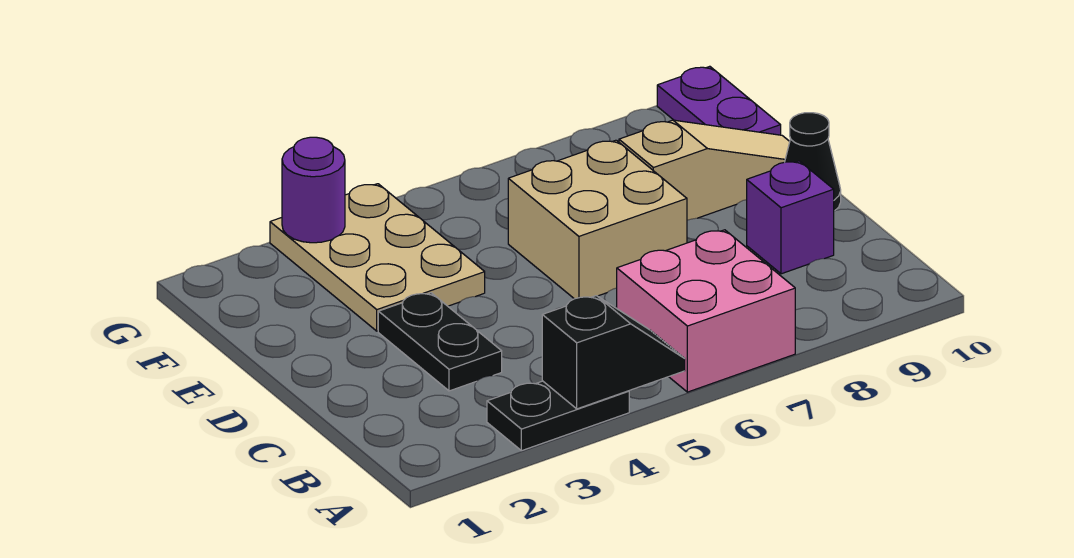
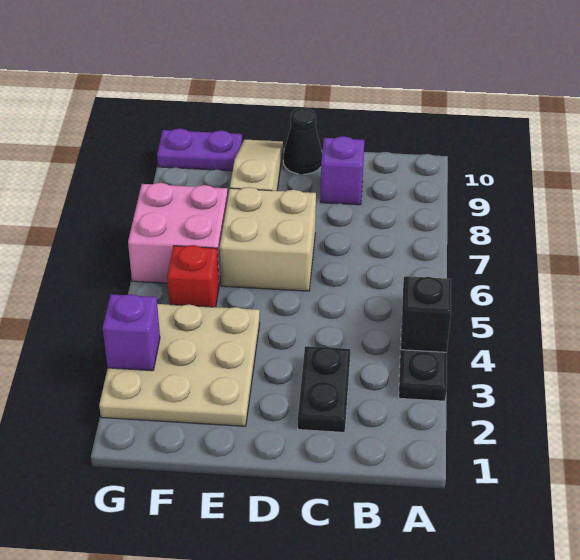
pink 2x2 brick [617,230,795,392] -> pink 2x2 brick moved to [128,183,228,285]
black 1x2 plate [378,293,502,391] -> black 1x2 plate turned to [298,346,350,432]
tan 2x3 plate [270,184,485,331] -> tan 3x3 plate [99,304,260,426]
none -> red 1x1 brick [167,245,219,307]
purple 1x1 round brick [282,137,345,243] -> purple 1x1 brick [103,294,160,371]

